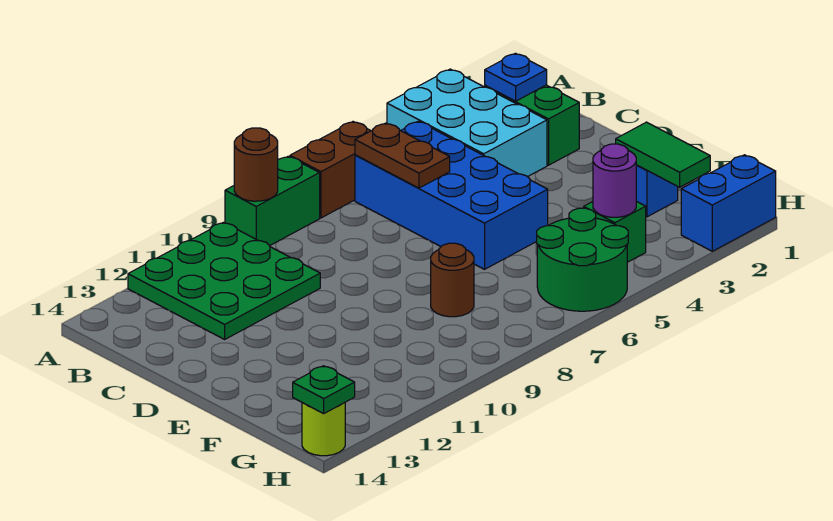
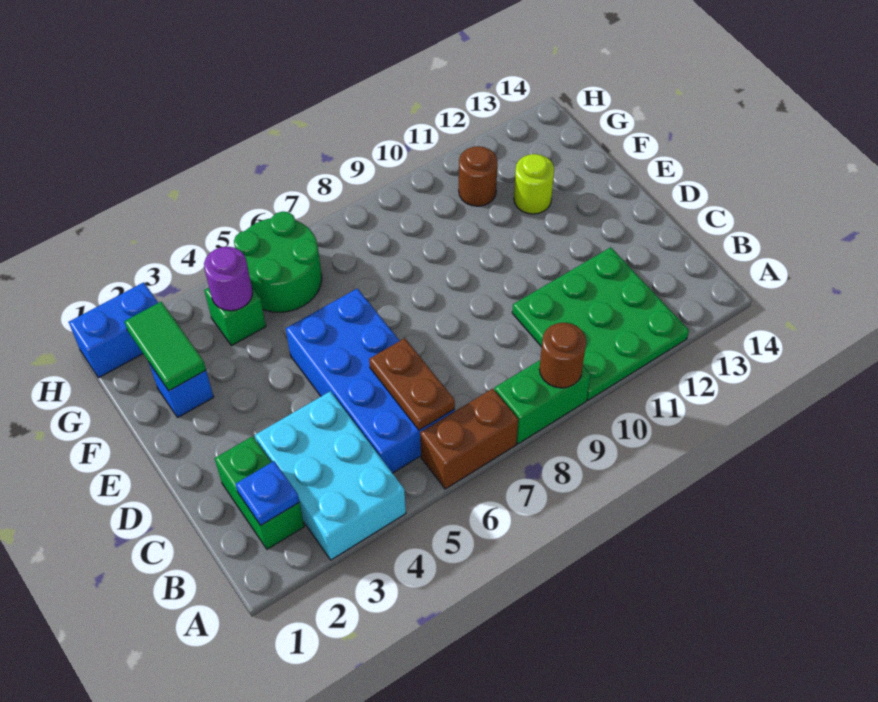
brown 1x1 round brick [431,243,474,317] -> brown 1x1 round brick moved to [459,146,497,206]
lime 1x1 round brick [302,403,345,456] -> lime 1x1 round brick moved to [514,154,554,214]
green 1x1 plate [293,366,355,414] -> none

